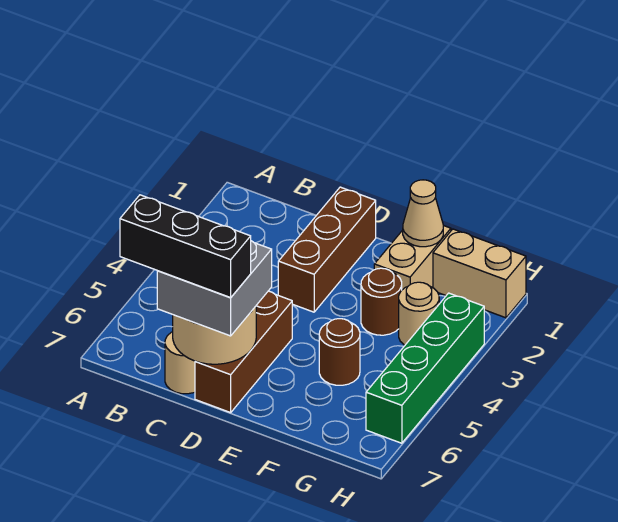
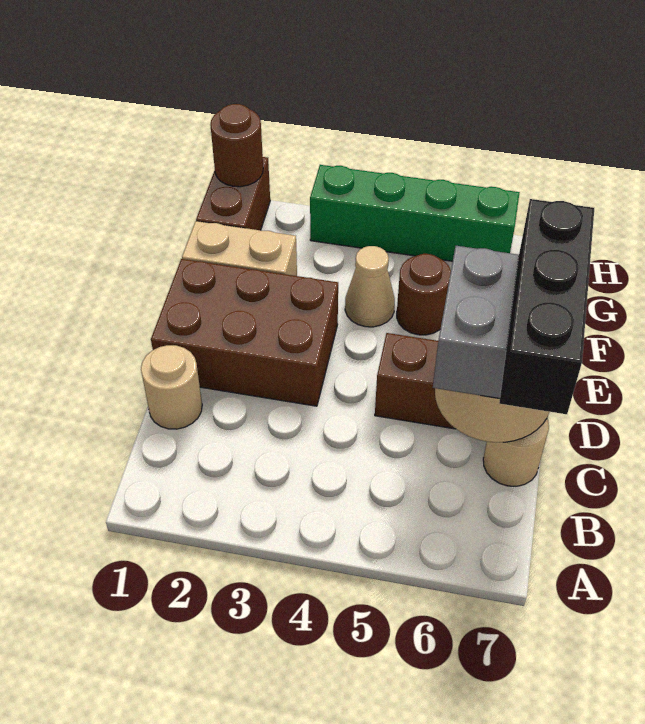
brown 1x3 brick [278,187,376,312] -> brown 2x3 brick [151,259,338,406]
tan 1x1 cone [403,180,443,247] -> tan 1x1 cone moved to [345,246,395,327]
brown 1x1 round brick [361,268,402,335] -> brown 1x1 round brick moved to [210,104,263,187]
tan 1x2 brick [433,229,526,318] -> brown 1x2 brick [196,157,270,230]
tan 1x1 round brick [399,282,439,345] -> tan 1x1 round brick moved to [141,345,202,429]

